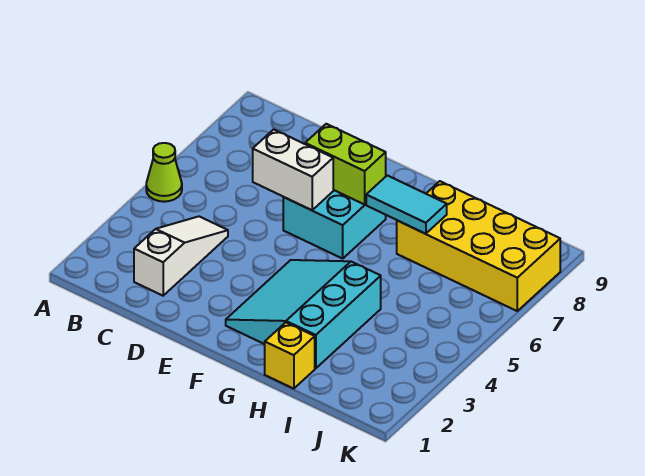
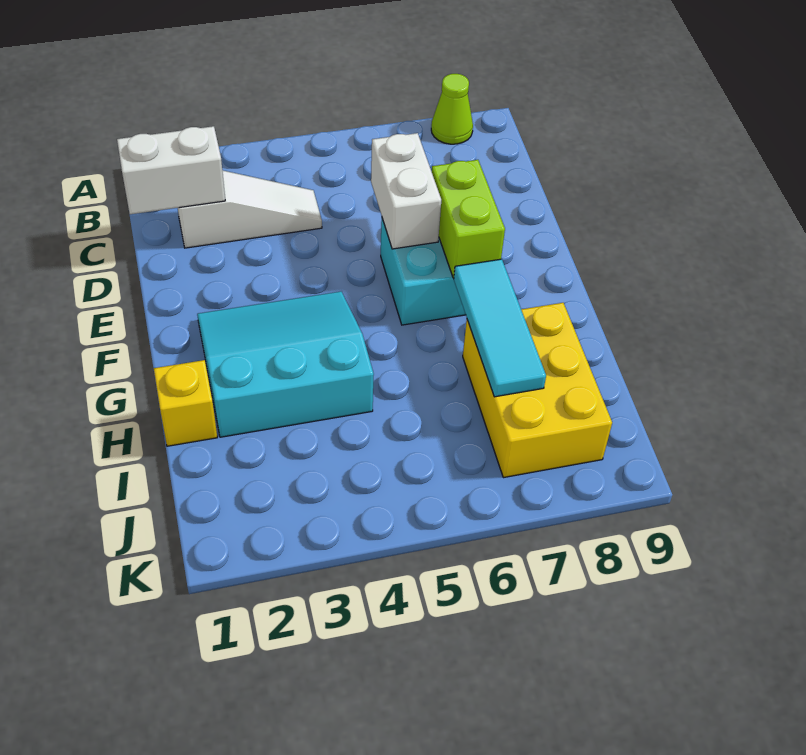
lime 1x1 cone [146,143,182,202] -> lime 1x1 cone moved to [431,74,473,144]
none -> white 1x2 brick [117,126,225,214]
cyan 1x2 tile [366,175,447,234] -> cyan 1x3 tile [454,259,546,397]
yellow 2x4 brick [397,181,560,311] -> yellow 2x3 brick [463,303,612,478]

